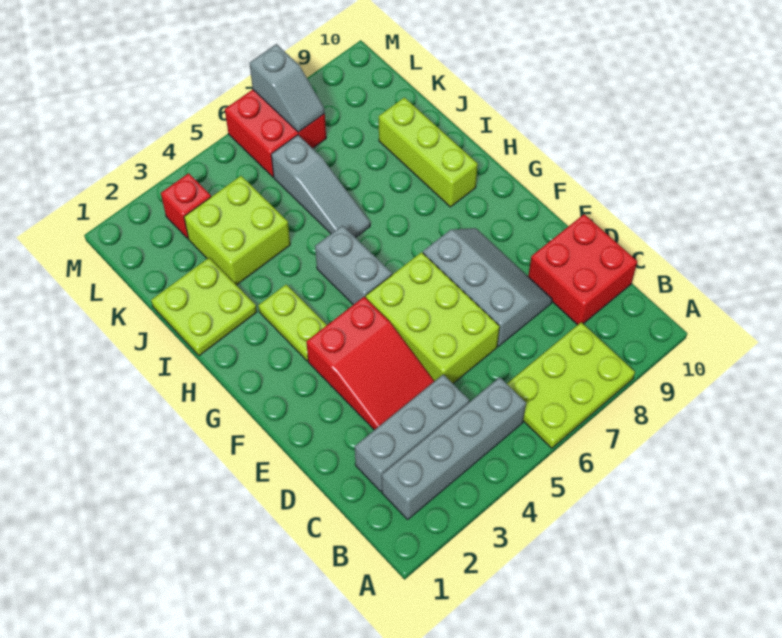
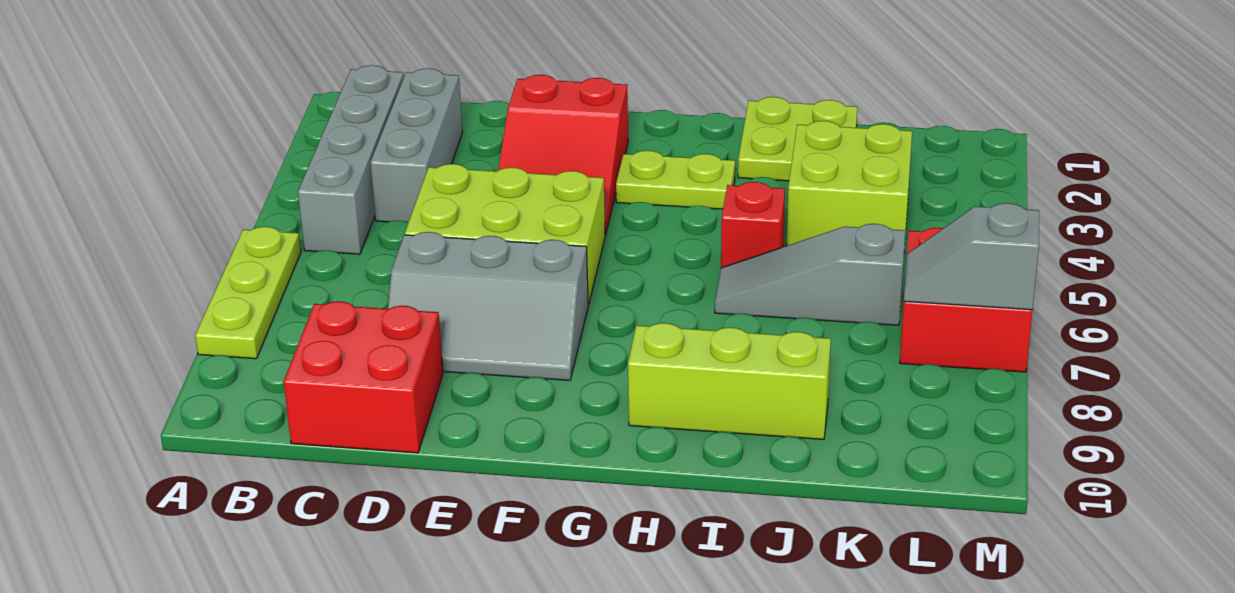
lime 2x3 plate [507,322,635,448] -> lime 1x3 plate [195,227,301,359]
red 2x3 slope [306,297,434,430] -> red 2x3 slope turned to [498,75,628,235]
grey 1x2 brick [315,226,392,305] -> none
red 1x1 brick [161,173,211,239] -> red 1x1 brick moved to [721,182,785,268]

